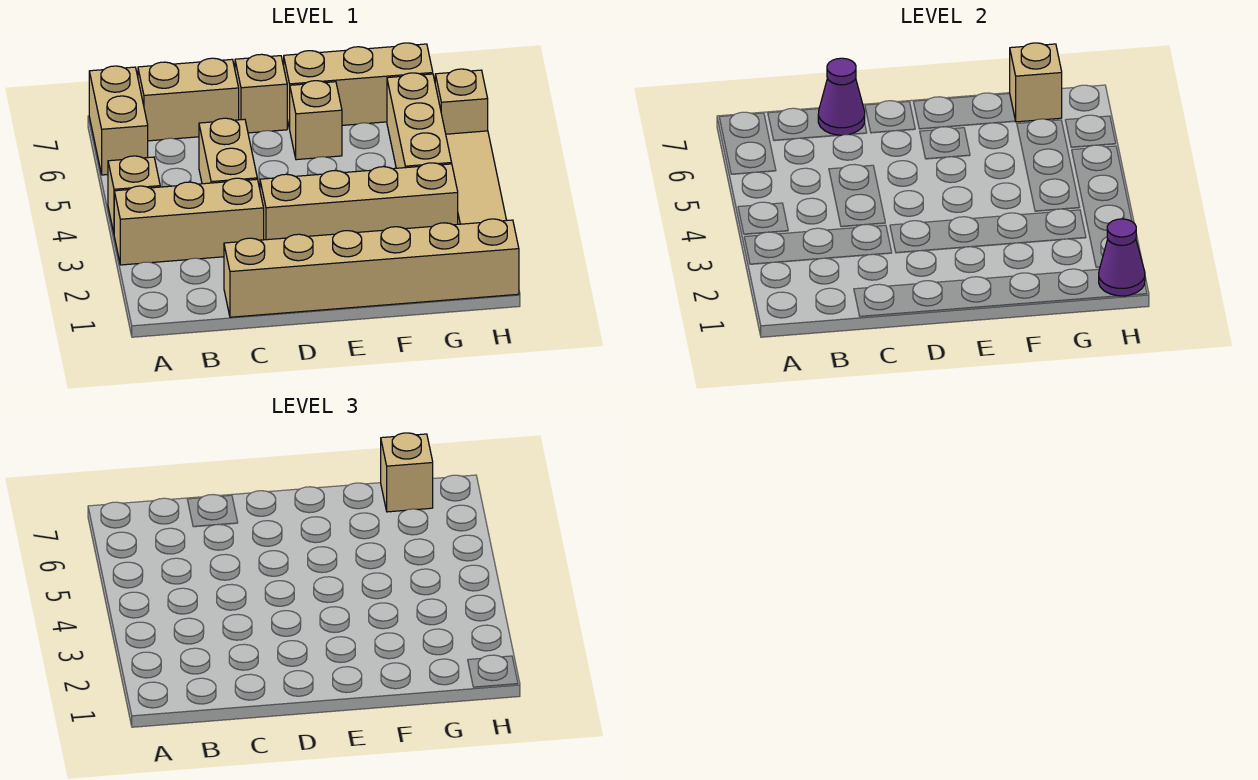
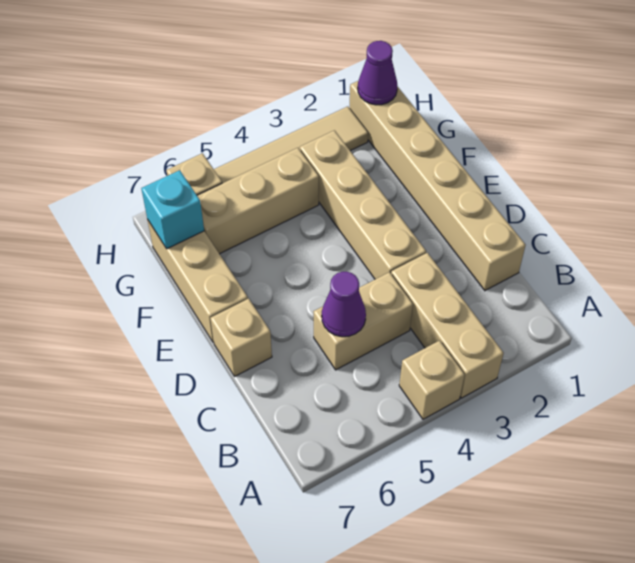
tan 1x2 brick [89,66,148,175] -> none
tan 1x2 brick [138,58,239,141] -> none
purple 1x1 cone [818,58,865,135] -> purple 1x1 cone moved to [322,272,366,337]
tan 1x1 brick [290,81,342,160] -> none
tan 1x1 brick [1010,43,1062,122] -> cyan 1x1 brick [141,170,204,249]
tan 1x1 brick [381,433,433,512] -> none

